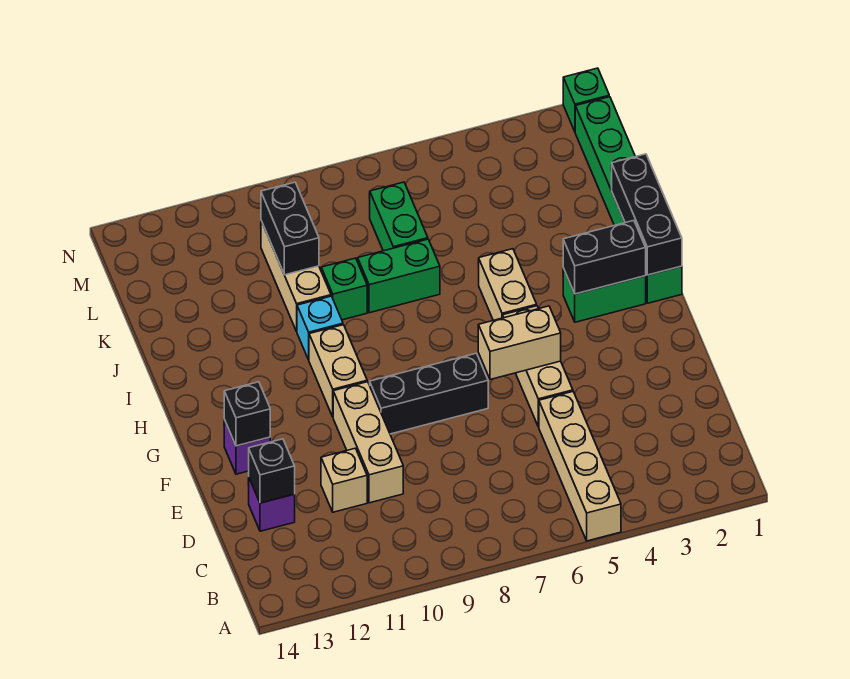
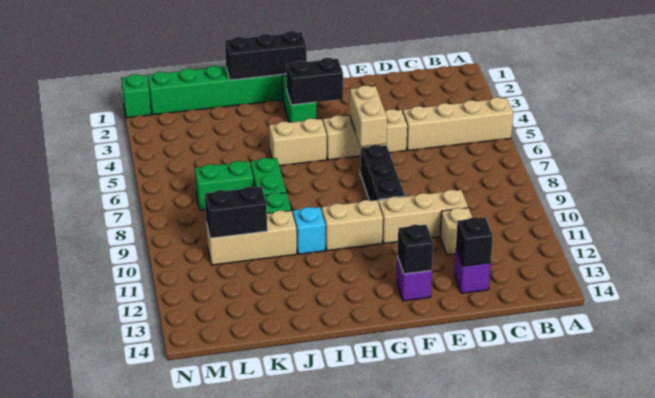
black 1x2 brick [563,221,646,294] -> black 1x2 brick turned to [286,58,343,105]

